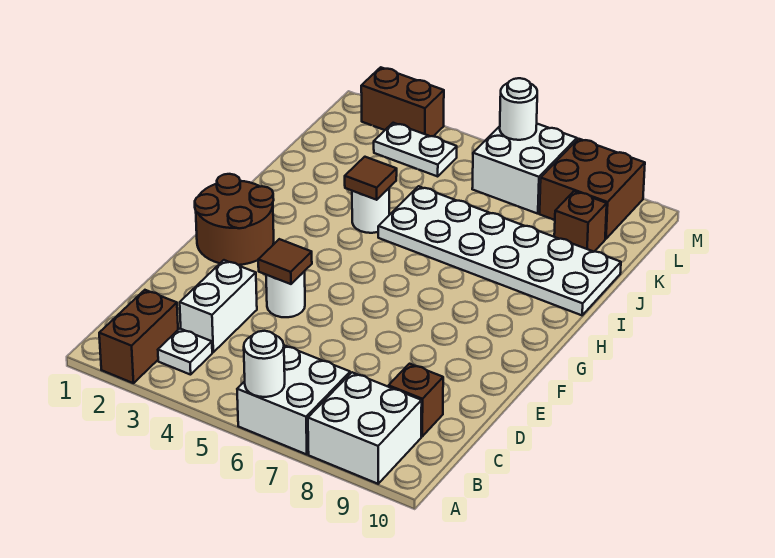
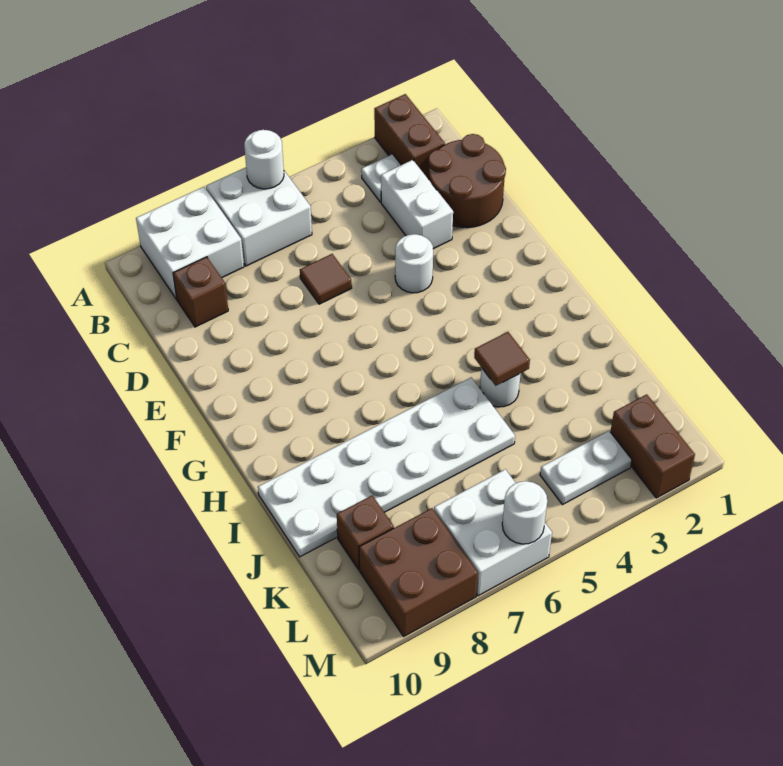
brown 1x1 tile [258,239,312,284] -> brown 1x1 tile moved to [300,254,352,304]
brown 2x2 round brick [195,174,274,265] -> brown 2x2 round brick moved to [428,134,506,228]
brown 1x2 brick [361,67,444,136] -> brown 1x2 brick turned to [610,394,695,498]

